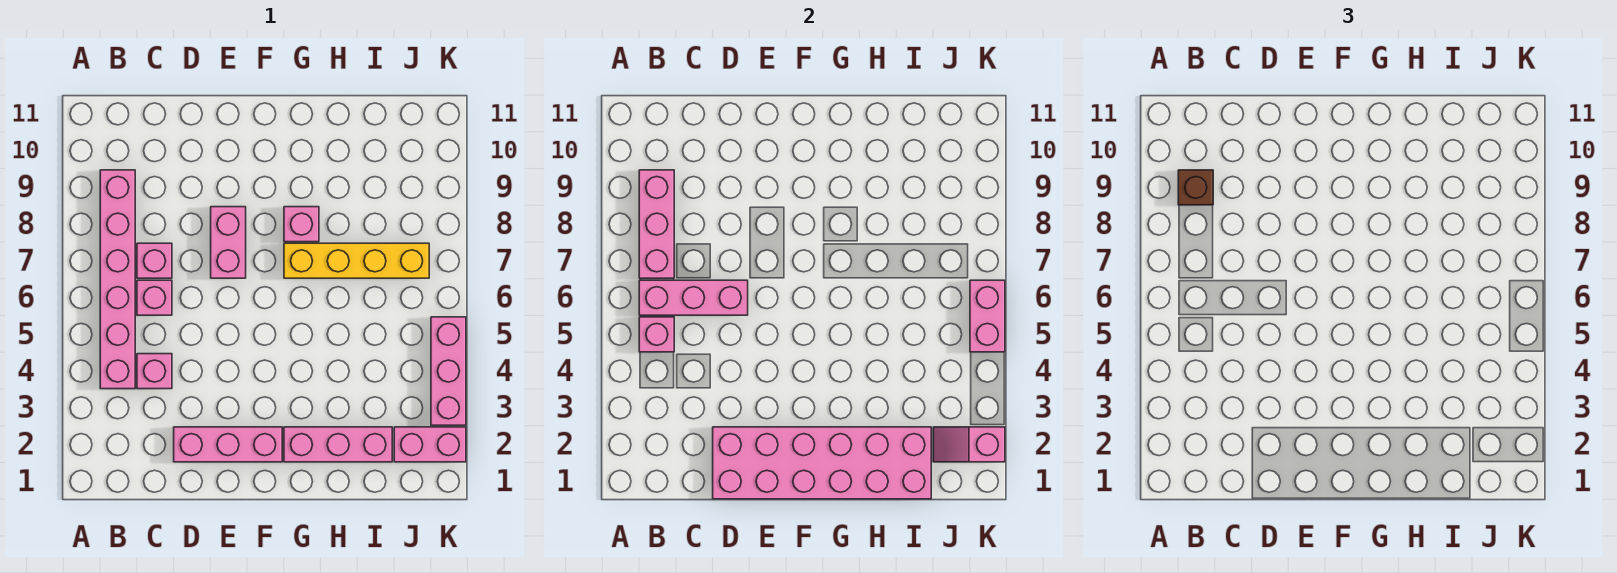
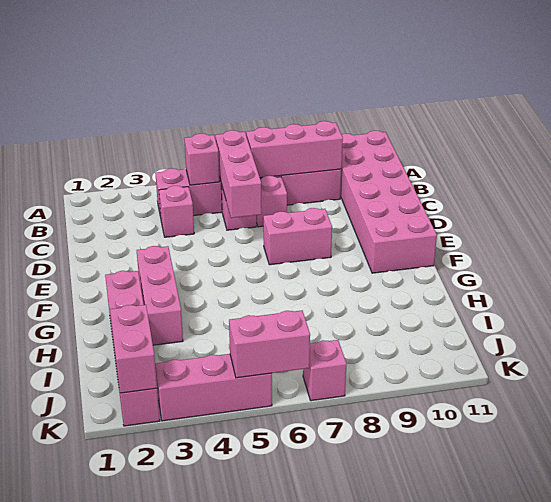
brown 1x1 brick [1178,170,1213,205] -> none
pink 2x6 brick [713,427,931,499] -> pink 2x6 brick moved to [340,131,437,273]
pink 1x3 brick [174,427,282,462] -> pink 1x3 brick moved to [137,246,183,345]
yellow 1x4 brick [284,243,429,278] -> none
pink 1x1 brick [284,207,319,242] -> pink 1x1 brick moved to [303,340,347,401]
pink 1x2 slope [933,427,1005,462] -> pink 1x2 brick [110,305,157,393]

